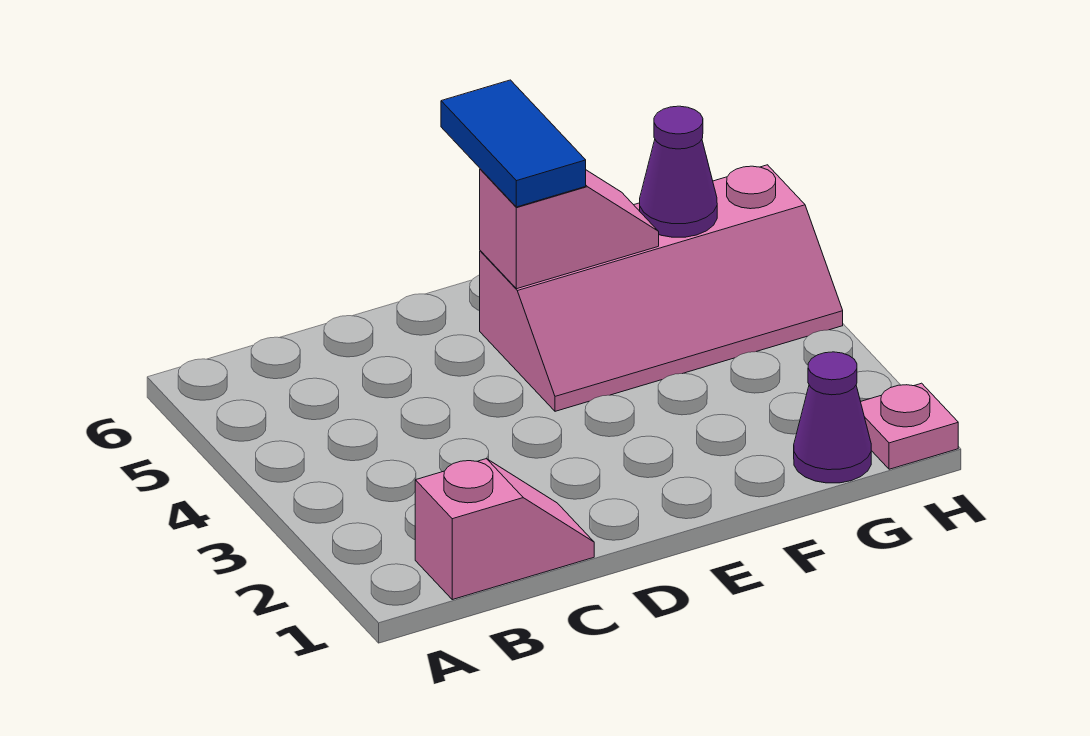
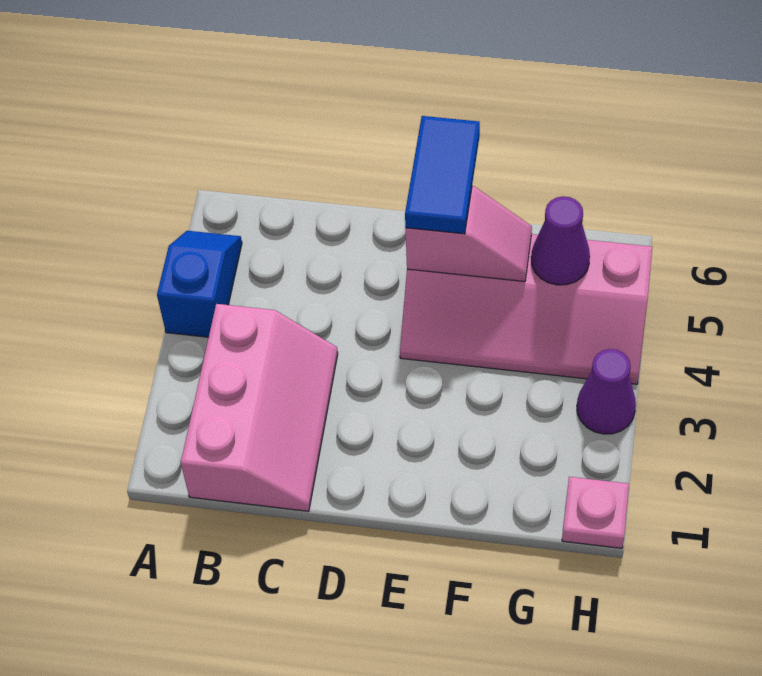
none -> blue 1x2 slope [157,231,242,337]
pink 1x2 slope [415,459,594,600] -> pink 2x3 slope [181,304,338,511]
purple 1x1 cone [794,352,871,483] -> purple 1x1 cone moved to [577,349,636,434]

